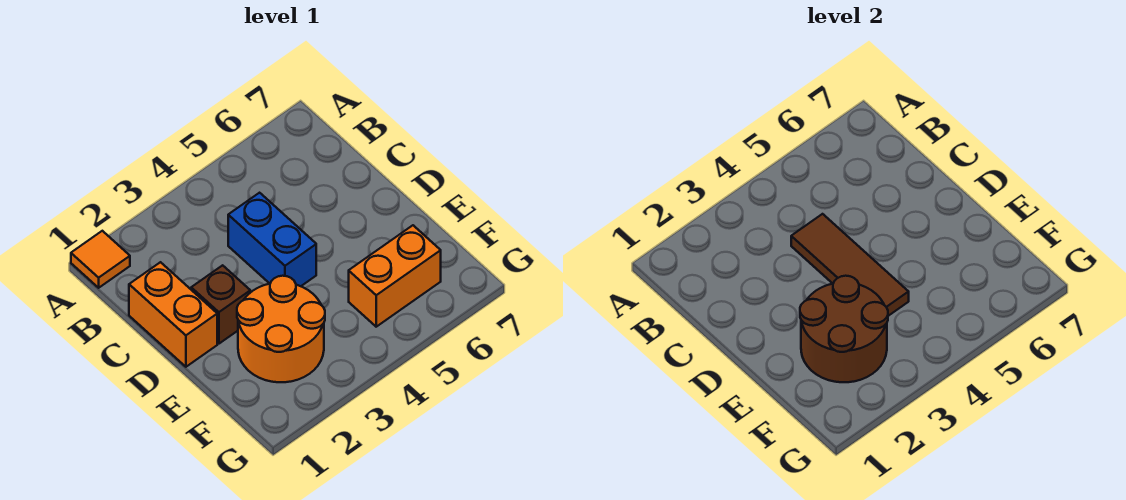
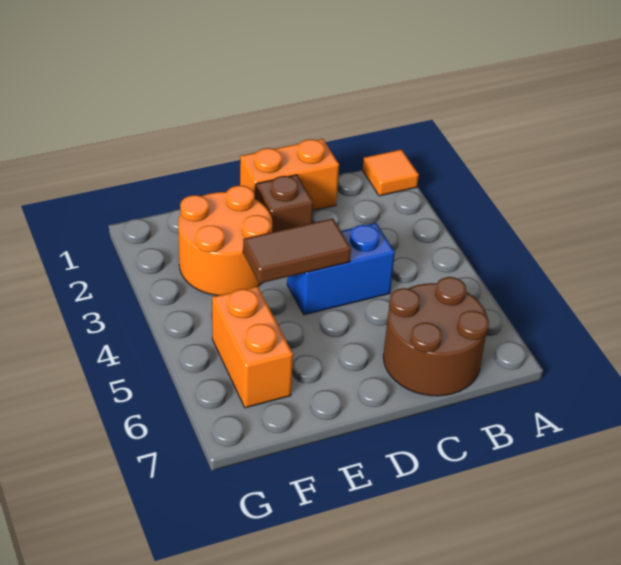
brown 1x3 tile [791,214,909,316] -> brown 1x2 tile [243,218,351,284]
brown 2x2 round brick [800,276,888,382] -> brown 2x2 round brick moved to [383,277,489,396]

